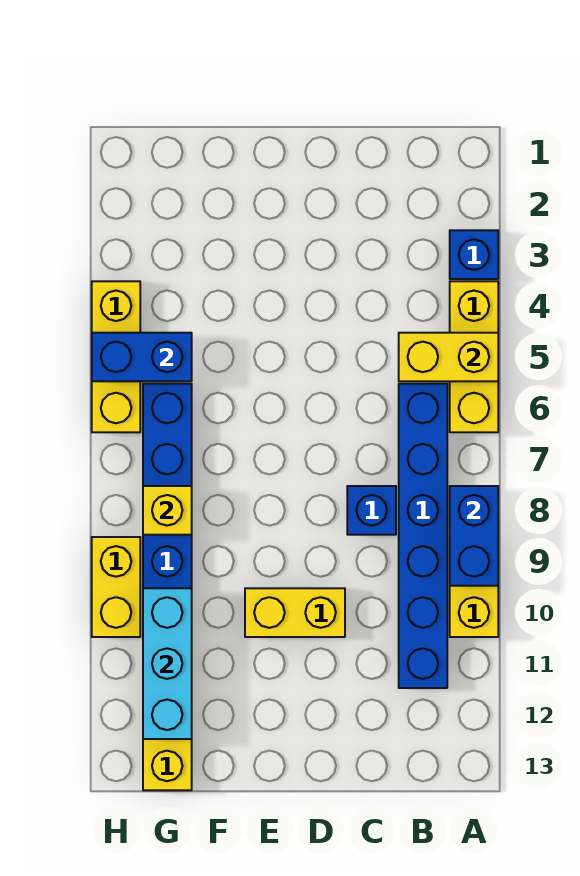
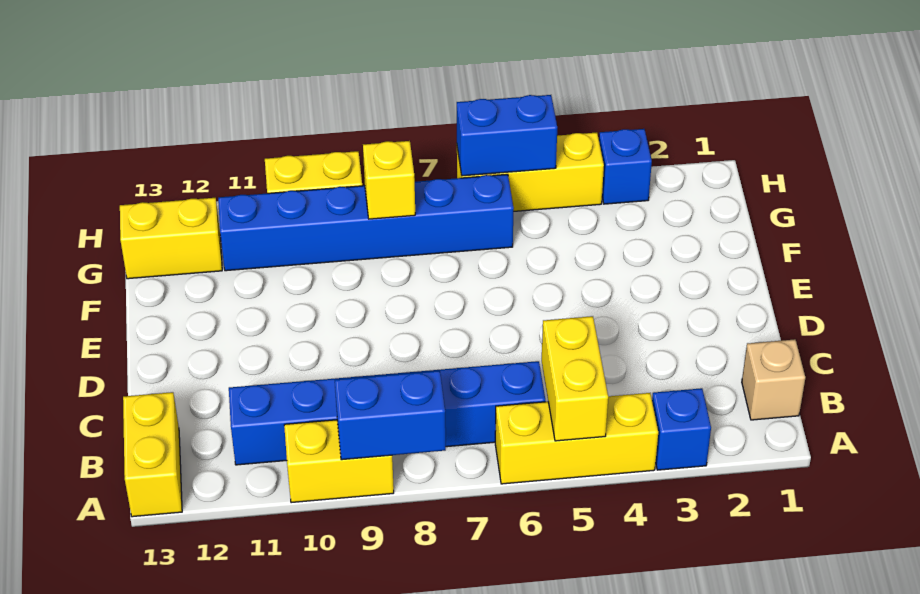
none -> tan 1x1 brick [742,339,805,420]
blue 1x1 brick [347,486,396,535] -> blue 1x1 brick moved to [599,129,652,204]
yellow 1x2 brick [245,588,345,637] -> yellow 1x2 brick moved to [123,392,182,517]
blue 1x2 brick [92,333,192,381] -> blue 1x2 brick turned to [457,95,557,176]
cyan 1x3 brick [143,588,192,739] -> none

